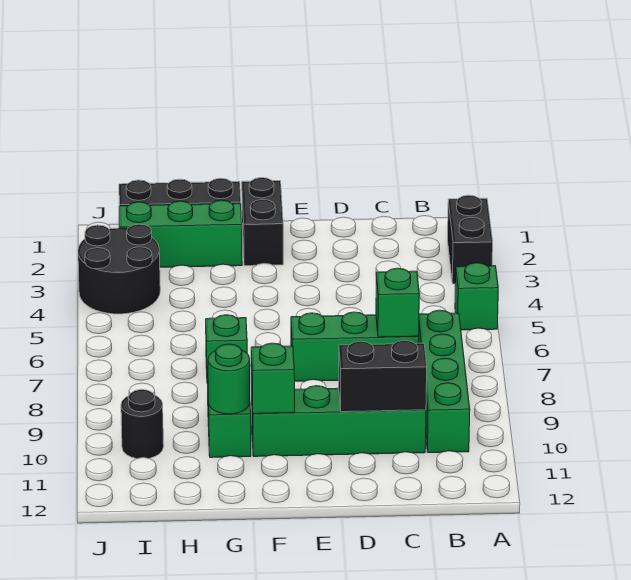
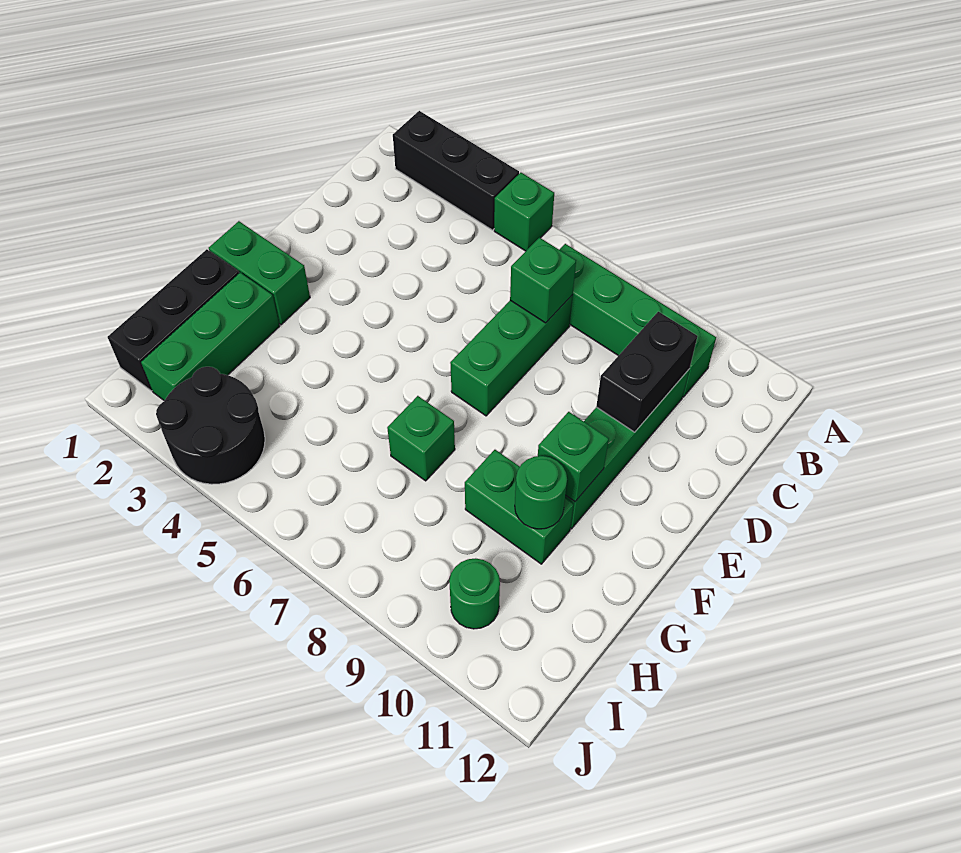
black 1x2 brick [448,195,493,284] -> black 1x3 brick [393,111,519,230]
black 1x2 brick [242,178,283,266] -> green 1x2 brick [209,221,310,325]
black 1x1 round brick [121,389,164,459] -> green 1x1 round brick [449,558,500,629]

